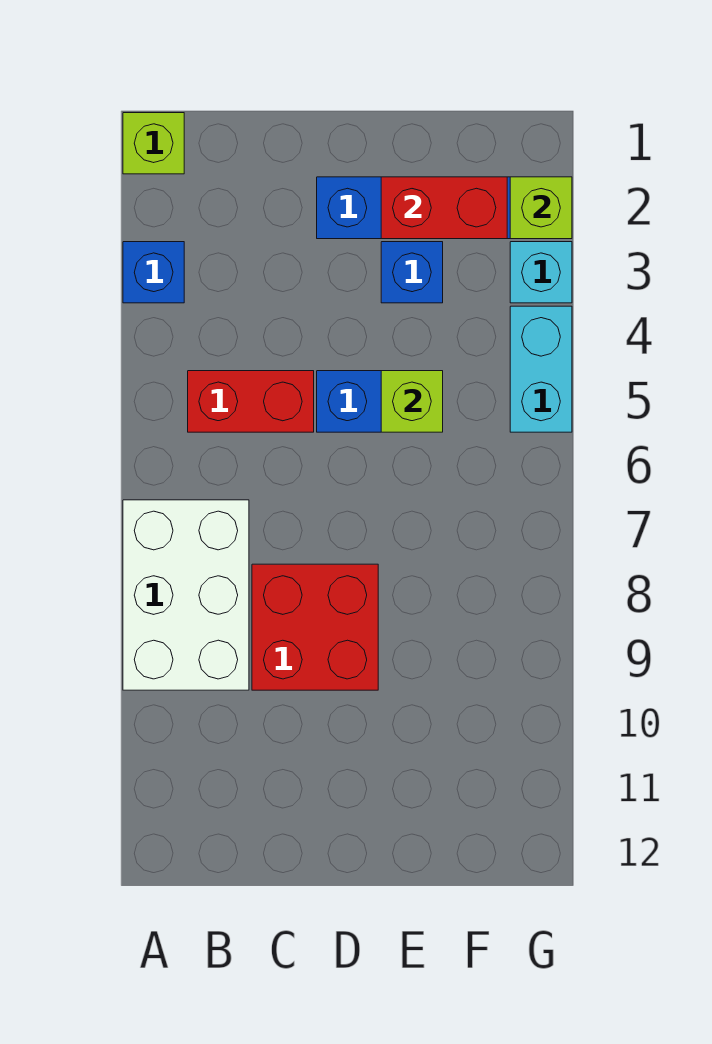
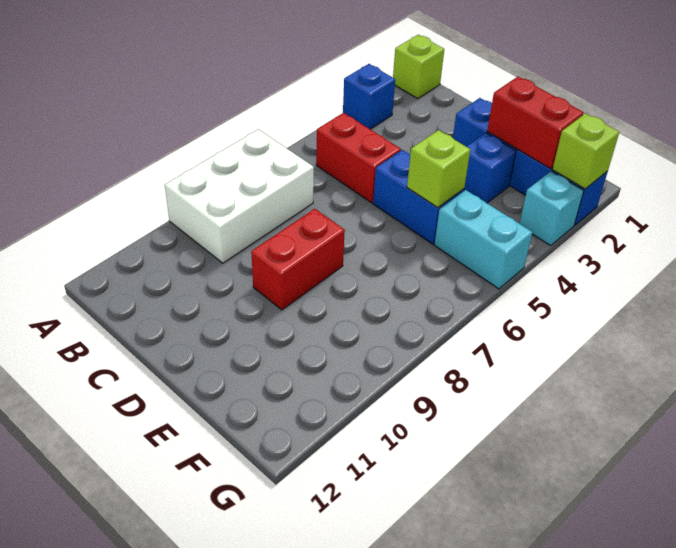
red 2x2 brick [252,564,378,690] -> red 1x2 brick [251,209,345,310]
cyan 1x2 brick [510,306,572,432] -> cyan 1x2 brick turned to [434,190,533,289]

